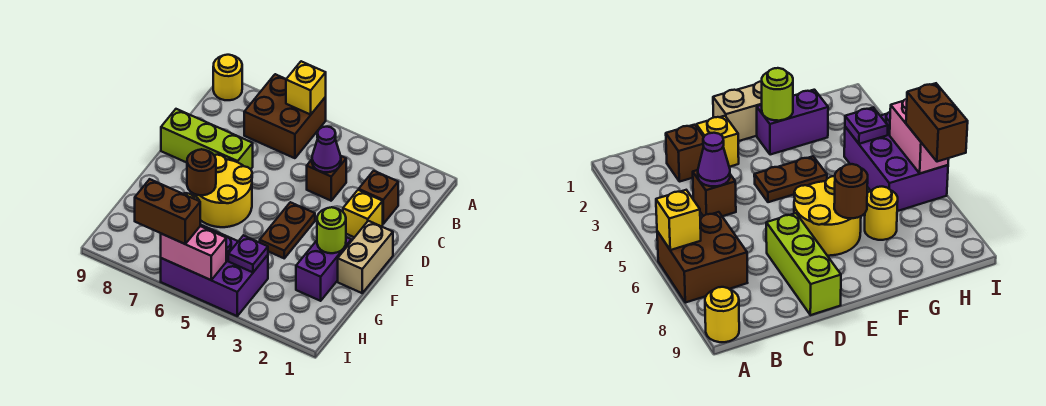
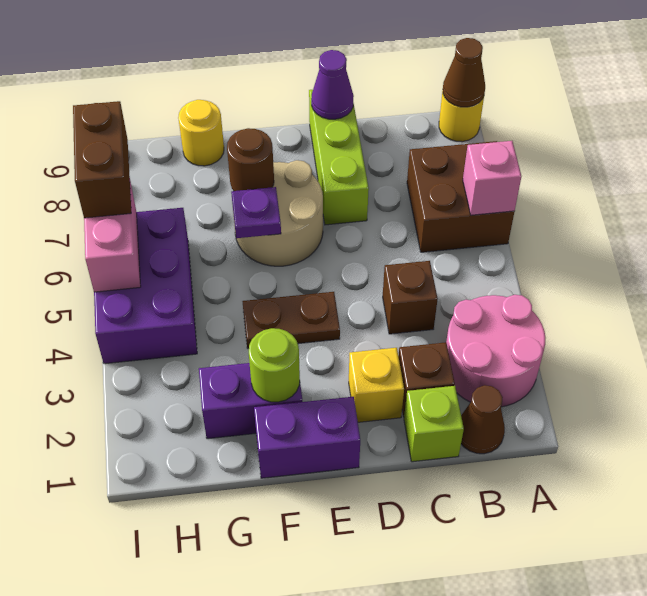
none -> pink 2x2 round brick [446,295,546,407]
yellow 1x1 brick [286,61,326,115] -> pink 1x1 brick [463,141,522,215]
none -> brown 1x1 cone [443,38,485,107]
none -> brown 1x1 cone [461,385,505,454]
none -> lime 1x1 brick [404,386,464,462]
purple 1x1 cone [312,127,341,172] -> purple 1x1 cone moved to [311,50,354,119]
tan 1x2 brick [338,221,393,293] -> purple 1x2 brick [254,397,360,478]
yellow 2x2 round brick [193,155,252,227] -> tan 2x2 round brick [233,160,323,266]
yellow 1x1 round brick [865,187,898,240] -> yellow 1x1 round brick moved to [178,100,224,166]
purple 1x1 plate [228,235,268,272] -> purple 1x1 plate moved to [231,187,281,238]

